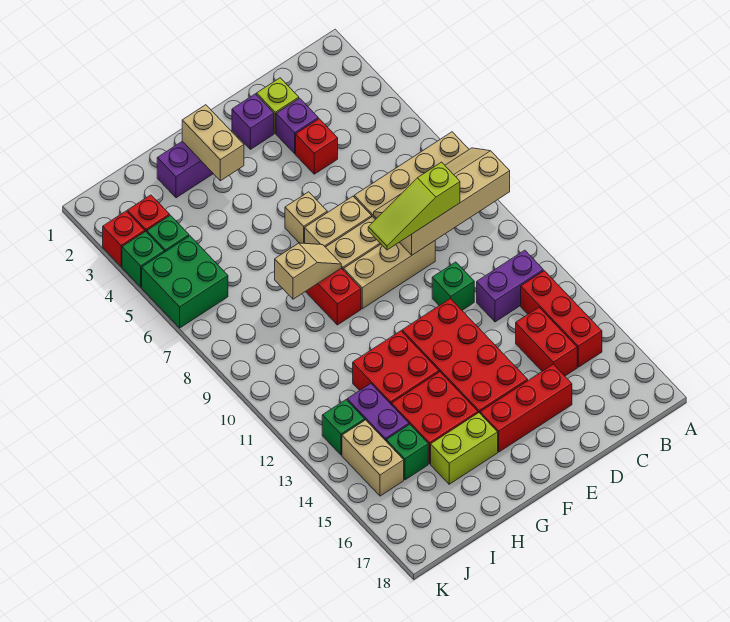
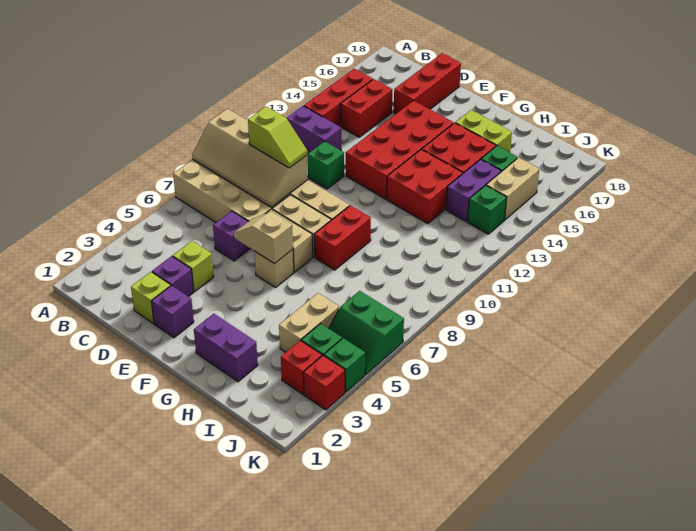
lime 1x3 slope [368,162,460,250] -> lime 1x2 slope [248,106,307,168]
red 1x1 brick [296,119,338,174] -> lime 1x1 brick [173,241,214,292]
none -> purple 1x1 brick [213,211,250,261]
red 1x3 brick [480,364,572,452] -> red 1x3 brick turned to [394,53,461,114]
tan 1x2 brick [182,105,244,181] -> tan 1x2 brick moved to [279,293,339,352]
tan 1x2 slope [275,243,341,299] -> tan 1x2 slope moved to [233,212,293,264]
green 2x2 brick [142,236,228,328] -> green 2x2 slope [329,291,404,375]

